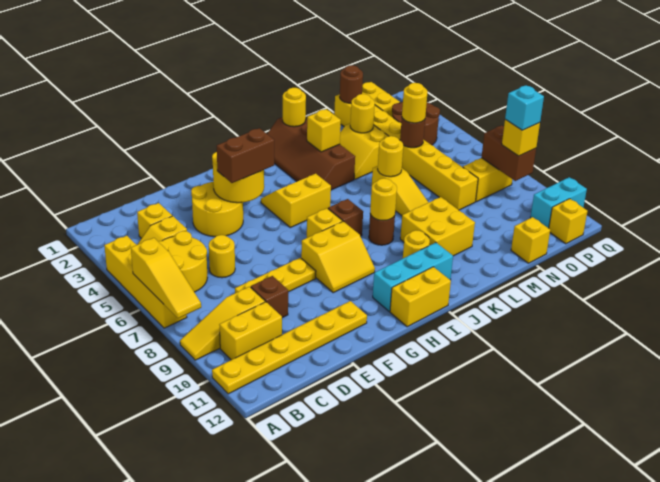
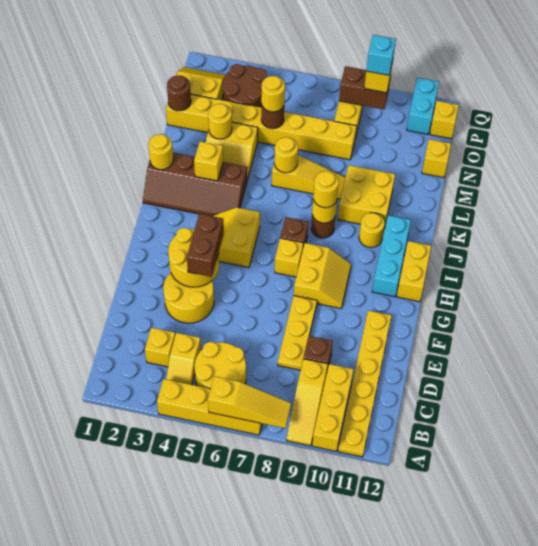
yellow 1x2 brick [219,302,282,360] -> yellow 1x3 brick [312,364,353,451]
yellow 1x1 round brick [209,235,235,278] -> yellow 1x1 round brick moved to [313,171,339,208]

